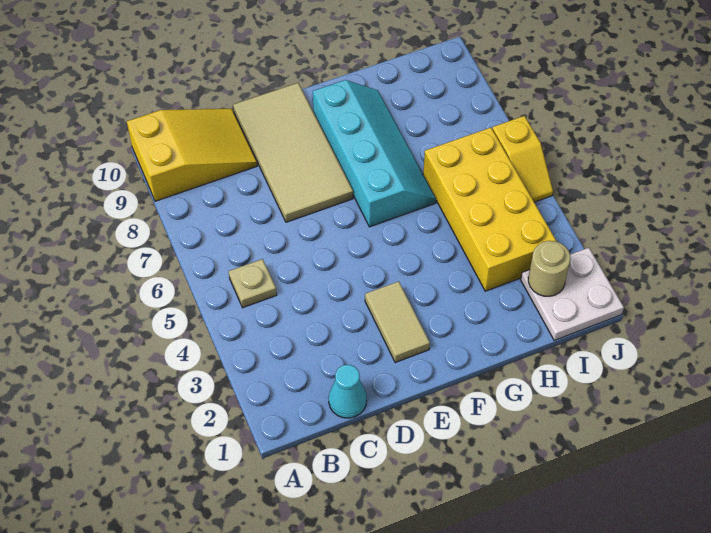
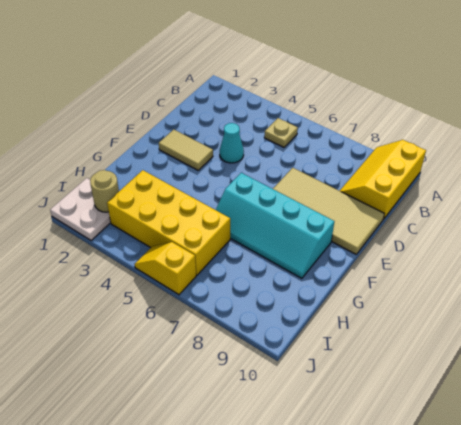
yellow 2x3 slope [127,109,257,201] -> yellow 2x3 slope turned to [340,140,426,219]
cyan 1x1 cone [329,365,367,418] -> cyan 1x1 cone moved to [220,123,244,163]

